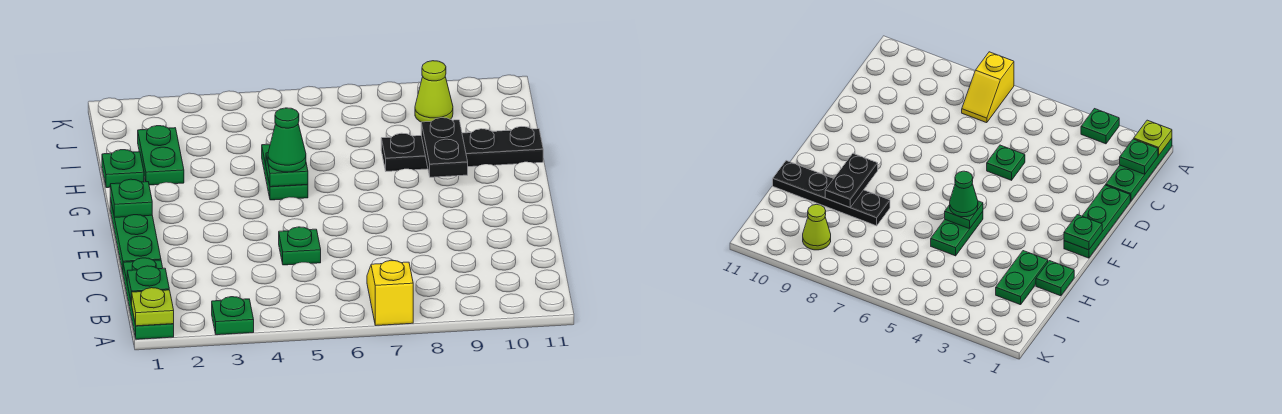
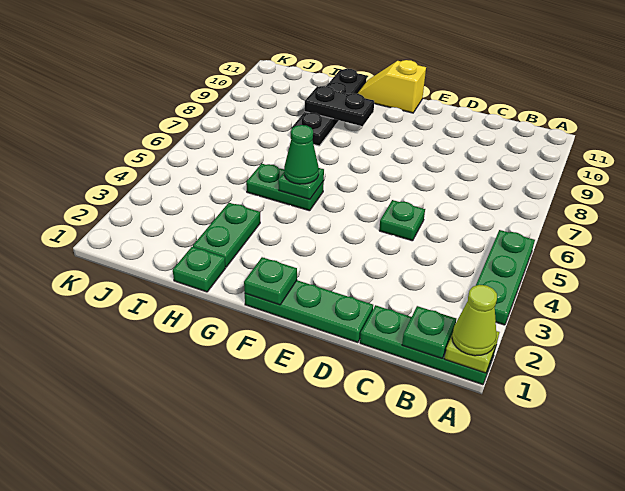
green 1x1 plate [212,297,254,335] -> green 1x3 plate [476,230,535,325]
yellow 1x2 slope [367,260,413,325] -> yellow 1x2 slope moved to [358,60,426,113]
green 1x2 plate [138,126,184,185] -> green 1x2 plate turned to [193,203,260,267]
lime 1x1 cone [415,61,453,122] -> lime 1x1 cone moved to [452,285,497,356]

